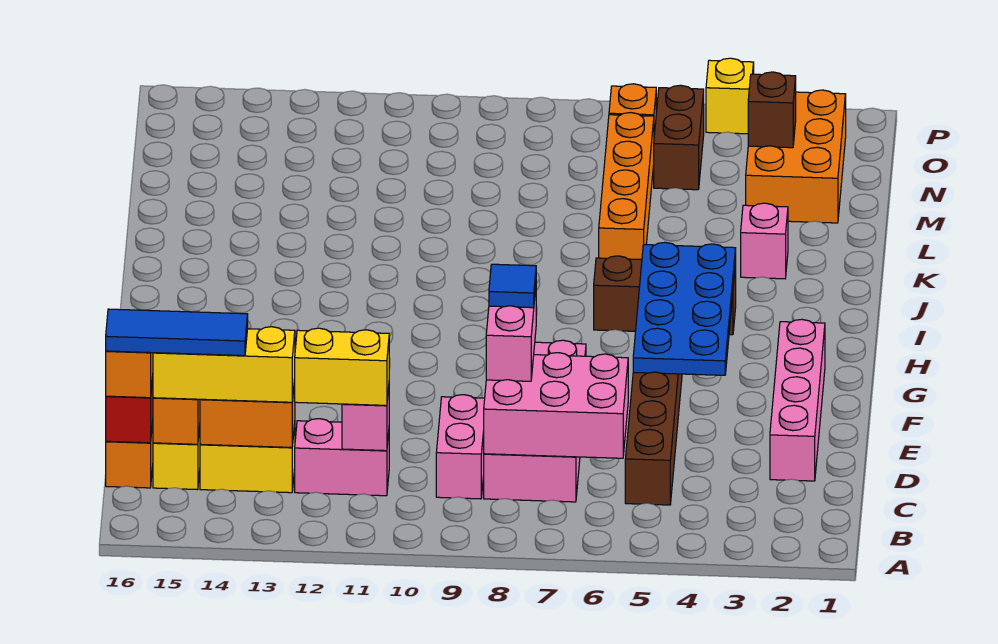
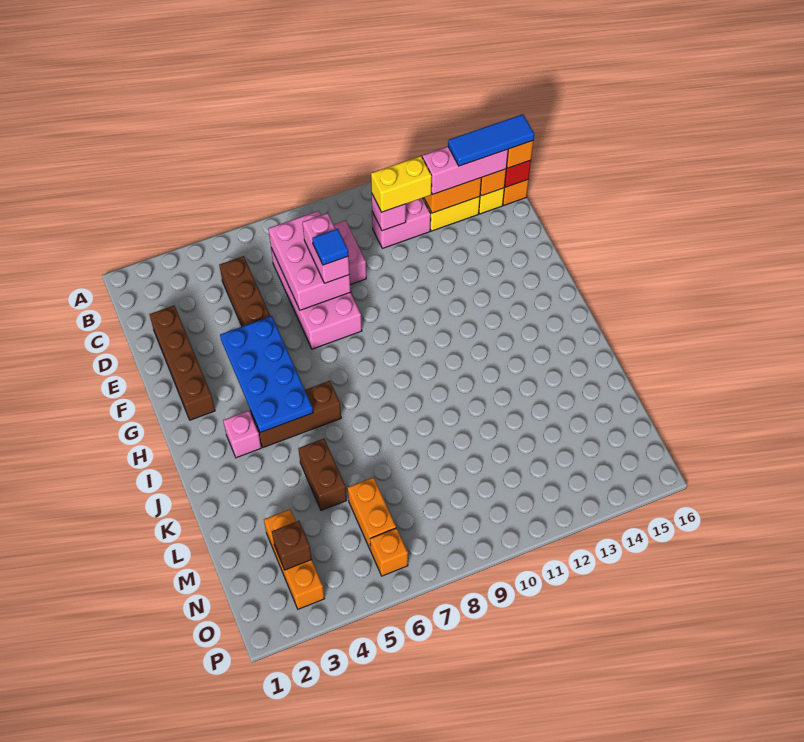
pink 2x3 brick [484,353,628,458] -> pink 2x3 brick turned to [268,211,351,310]
yellow 1x3 brick [153,327,295,402] -> pink 1x3 brick [422,147,508,195]
pink 1x4 brick [770,319,825,481] -> brown 1x4 brick [149,306,215,420]
pink 1x1 brick [741,203,788,279] -> pink 1x1 brick moved to [223,411,261,458]
orange 1x4 brick [599,113,654,260] -> orange 1x2 brick [348,477,396,550]
orange 2x3 brick [746,90,846,223] -> orange 1x3 brick [264,509,325,609]
brown 1x2 brick [654,85,704,190] -> brown 1x2 brick moved to [298,439,347,510]
yellow 1x1 brick [706,58,754,134] -> none

